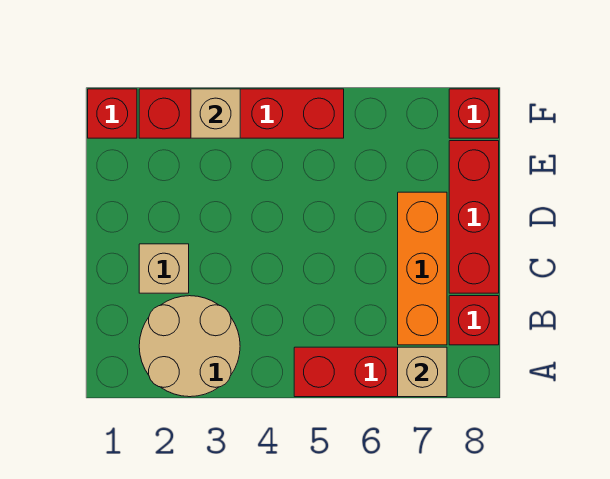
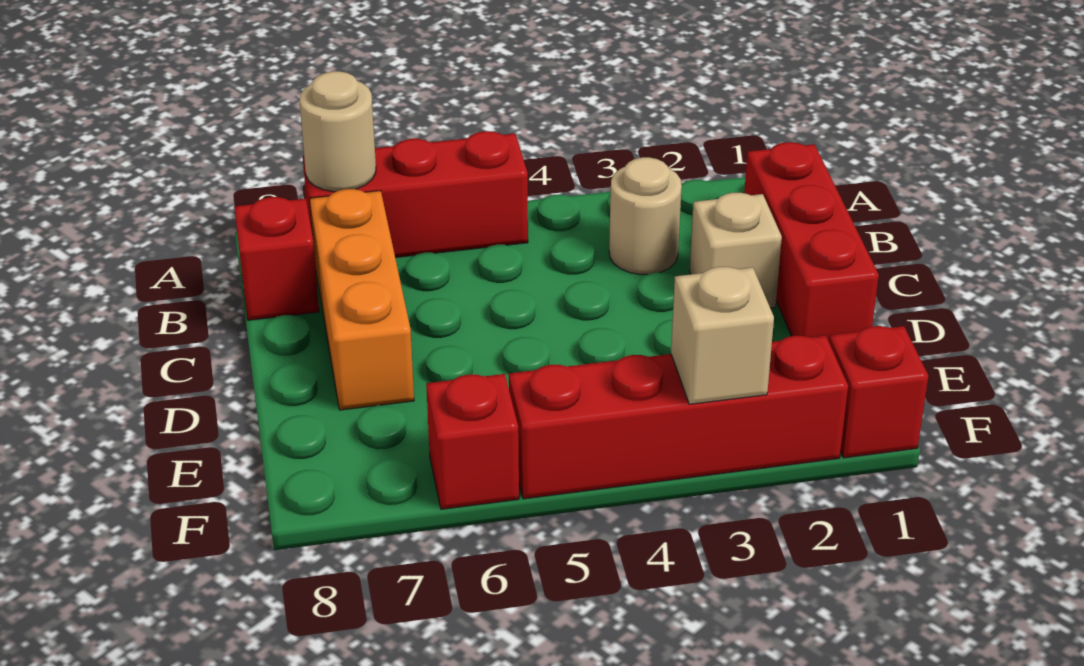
tan 2x2 round brick [139,296,240,397] -> tan 1x1 round brick [609,157,682,275]
tan 1x1 brick [398,347,447,397] -> tan 1x1 round brick [300,71,376,192]
red 1x3 brick [449,141,499,293] -> red 1x3 brick moved to [744,142,879,341]
red 1x1 brick [449,89,499,138] -> red 1x1 brick moved to [426,374,519,509]

